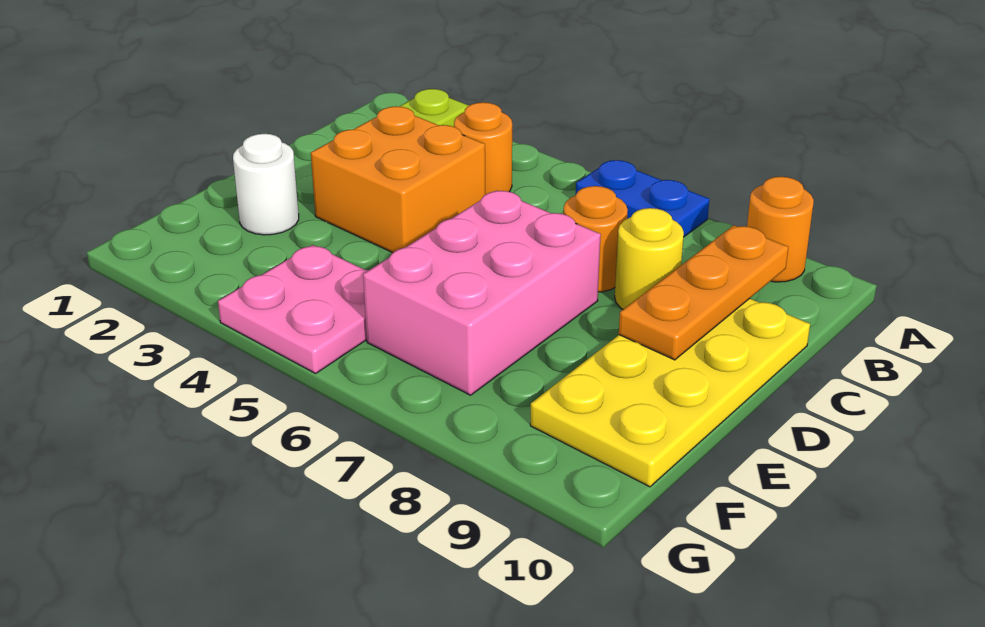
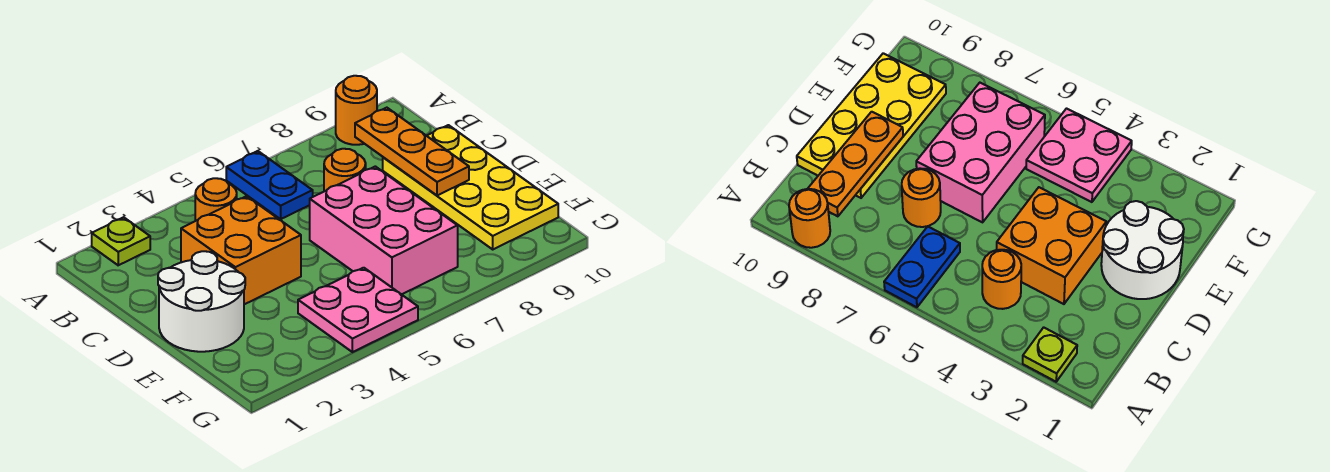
blue 1x2 plate [576,160,709,237] -> blue 1x2 plate turned to [226,151,313,219]
yellow 1x1 round brick [615,208,684,309] -> none
white 1x1 round brick [233,134,299,235] -> white 2x2 round brick [158,251,245,352]

